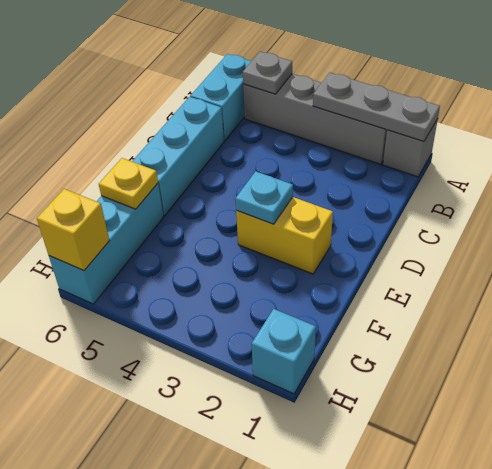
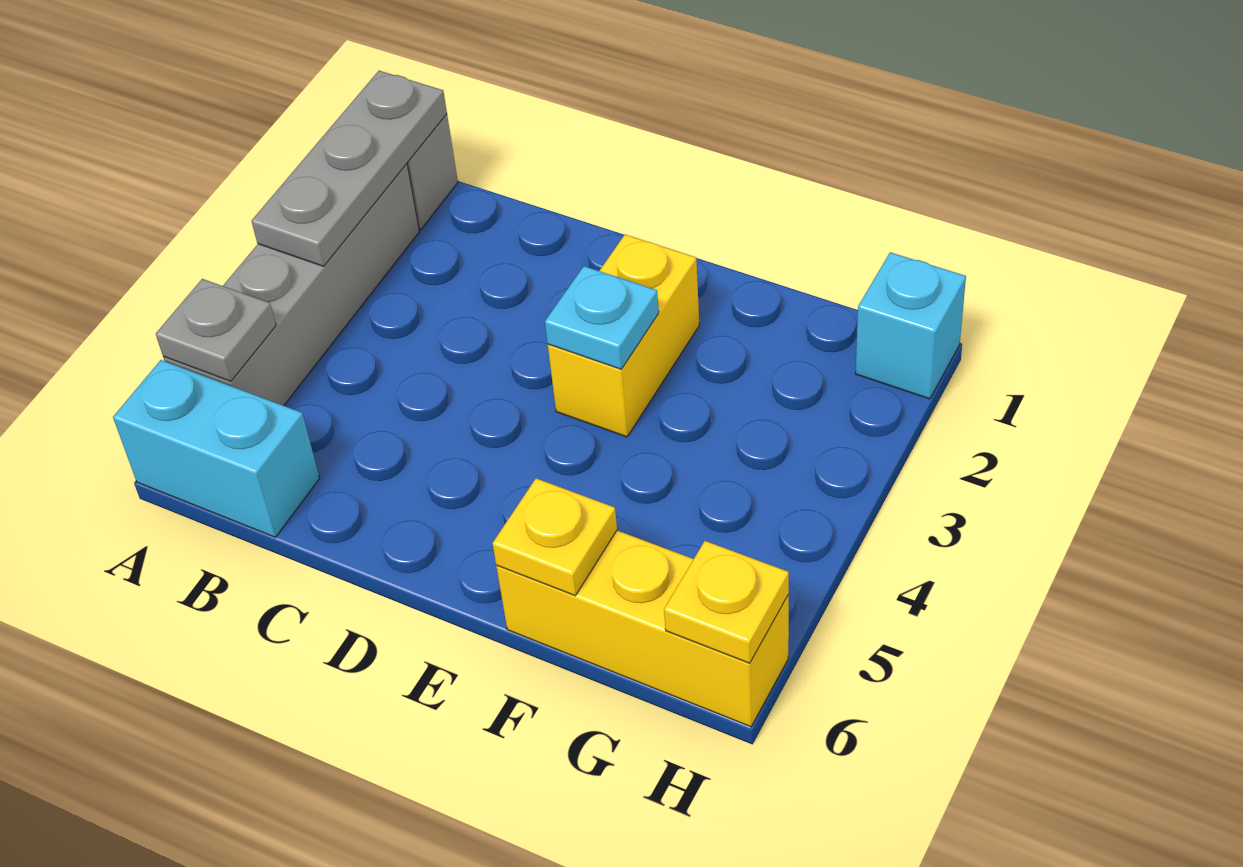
cyan 1x3 brick [132,97,224,216] -> none
cyan 1x3 brick [49,183,163,304] -> yellow 1x3 brick [496,531,789,727]
yellow 1x1 brick [37,189,110,271] -> yellow 1x1 plate [664,541,789,663]

